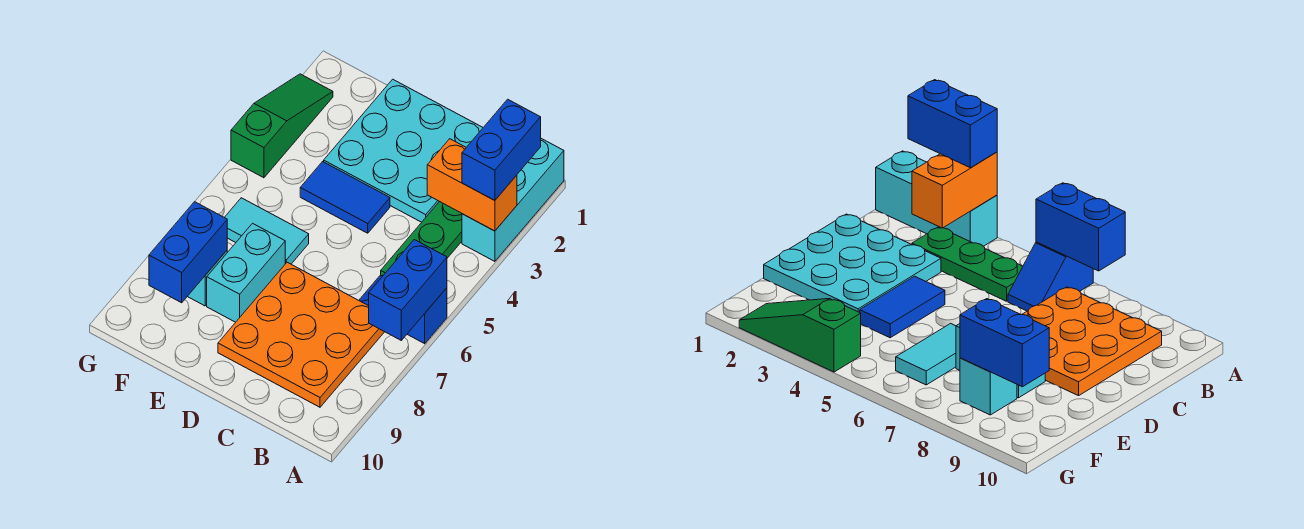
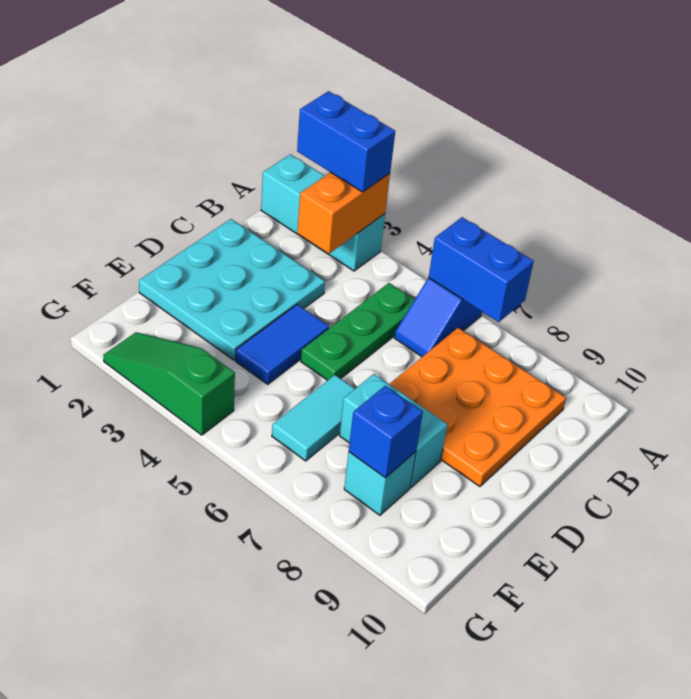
green 1x3 plate [381,201,462,276] -> green 1x3 plate turned to [301,283,415,380]
blue 1x2 brick [149,202,227,303] -> blue 1x1 brick [349,386,423,478]

